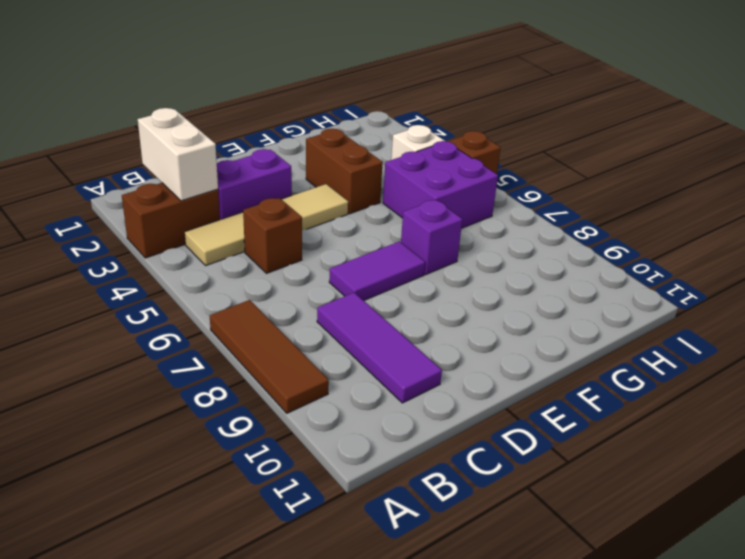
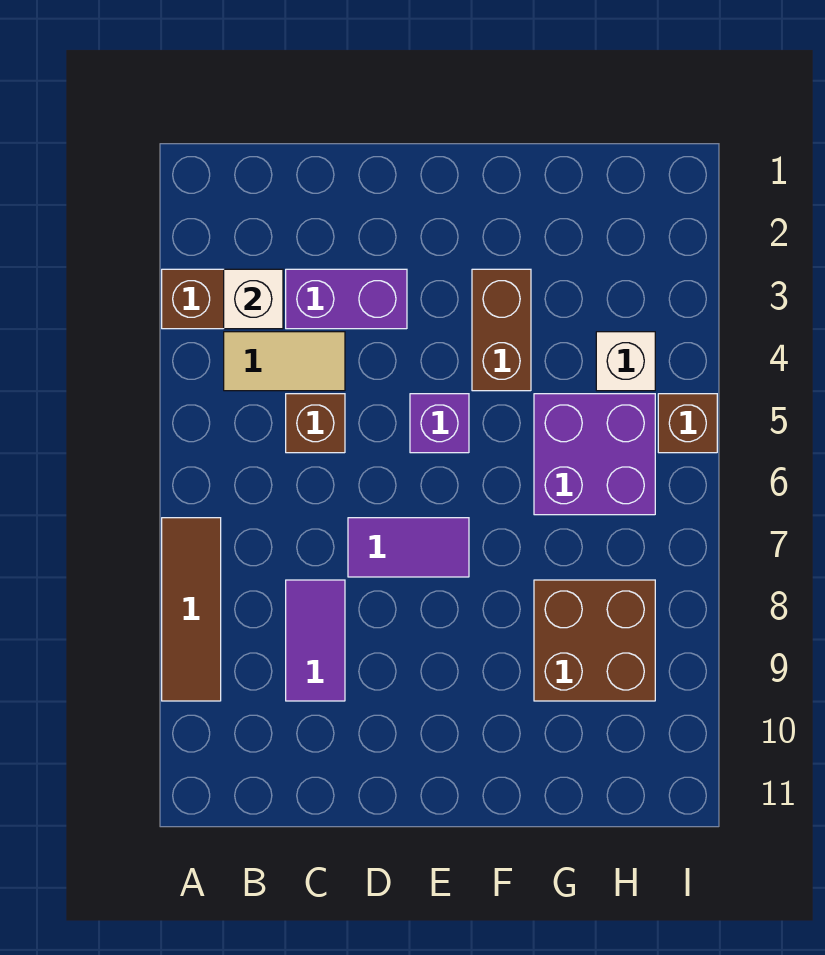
white 1x2 brick [138,108,218,201] -> white 1x1 brick [224,269,283,329]
tan 1x4 tile [185,184,348,265] -> tan 1x2 tile [224,332,345,391]
purple 1x3 tile [317,293,442,403] -> purple 1x2 tile [286,580,345,701]
purple 1x1 brick [401,200,462,275] -> purple 1x1 brick moved to [410,394,469,453]
none -> brown 2x2 brick [534,580,655,701]

